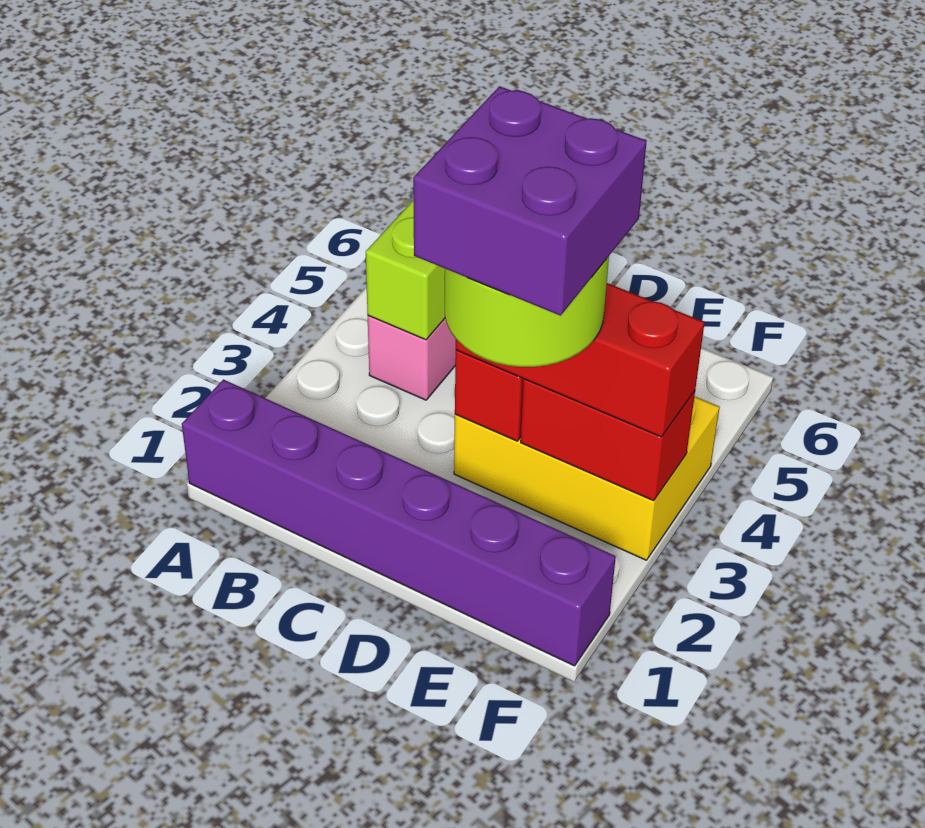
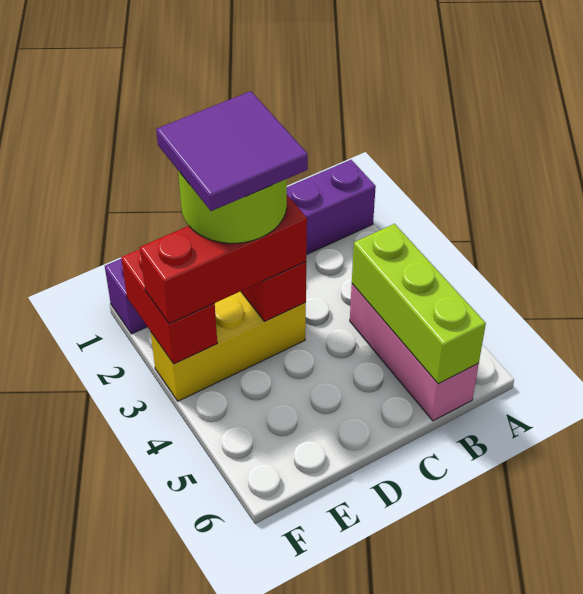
purple 2x2 brick [413,86,647,316] -> purple 2x2 tile [156,91,308,211]
yellow 2x3 brick [454,396,720,560] -> yellow 1x3 brick [151,291,306,401]
red 1x2 brick [521,379,695,501] -> red 1x2 brick turned to [121,249,217,364]

